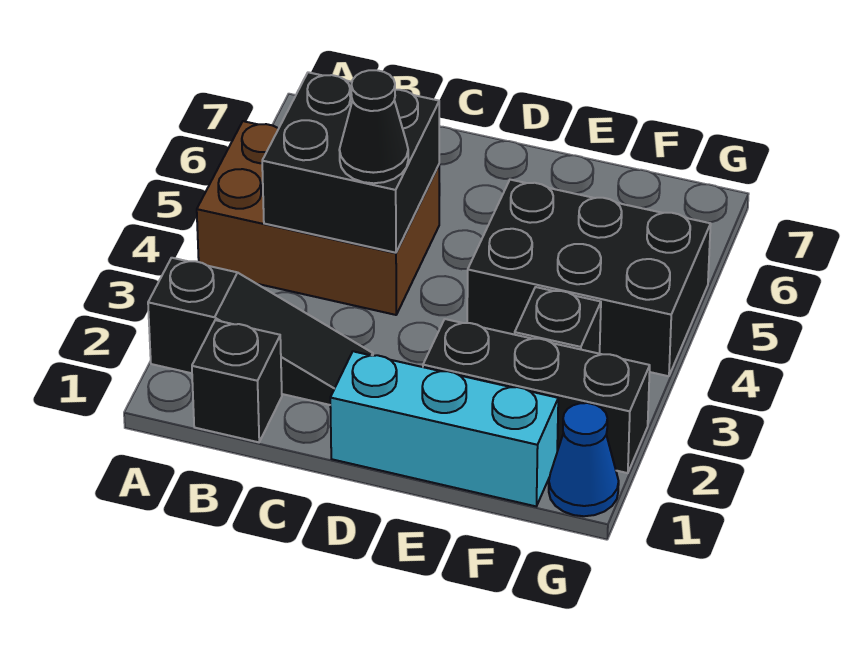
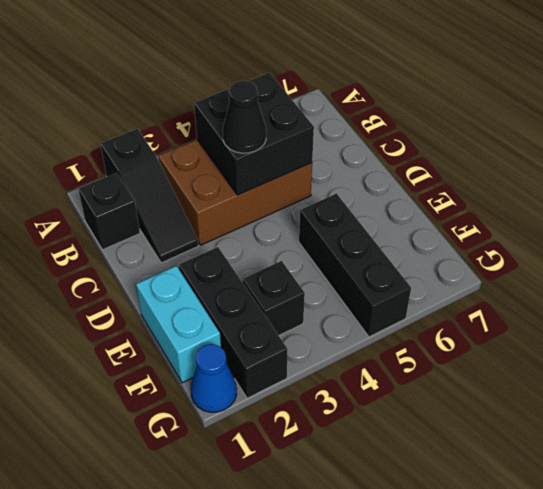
brown 2x3 brick [197,121,439,315] -> brown 2x3 brick turned to [158,140,312,245]
cyan 1x3 brick [330,351,558,506] -> cyan 1x2 brick [136,266,221,383]
black 2x3 brick [467,180,711,376] -> black 1x3 brick [299,194,411,337]

